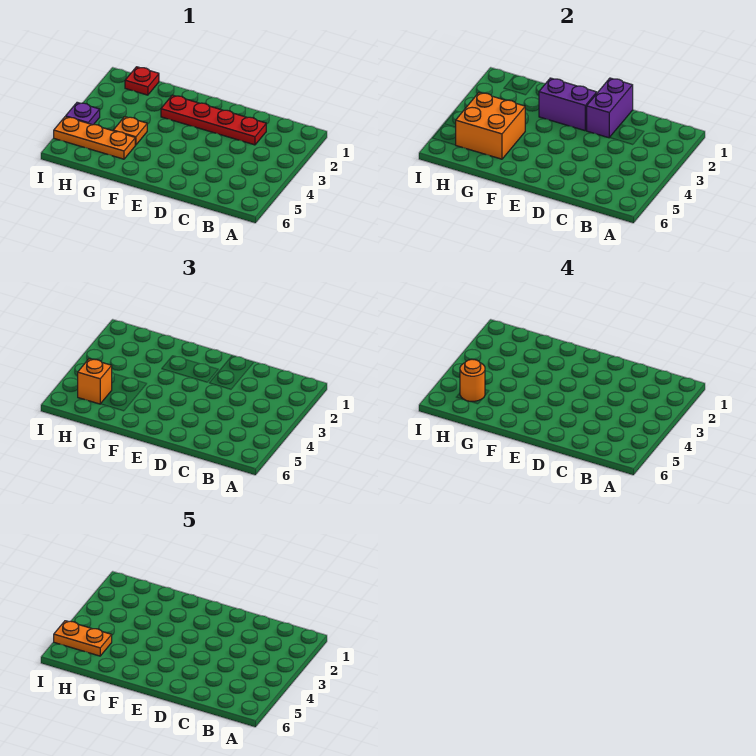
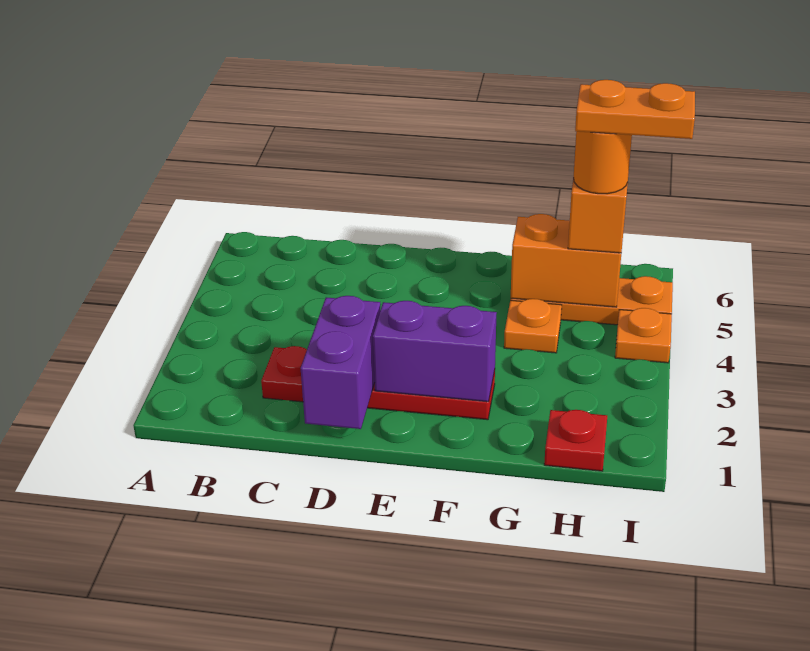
orange 2x2 brick [456,93,525,159] -> orange 1x2 brick [511,214,621,307]
purple 1x1 plate [66,102,100,125] -> orange 1x1 plate [615,308,672,363]

